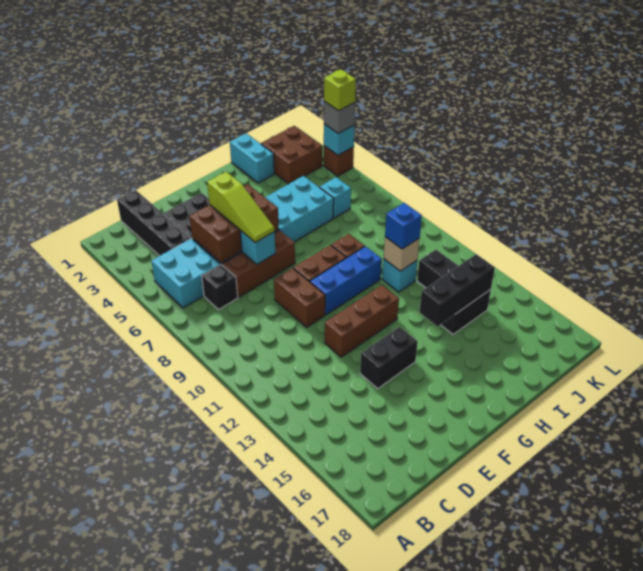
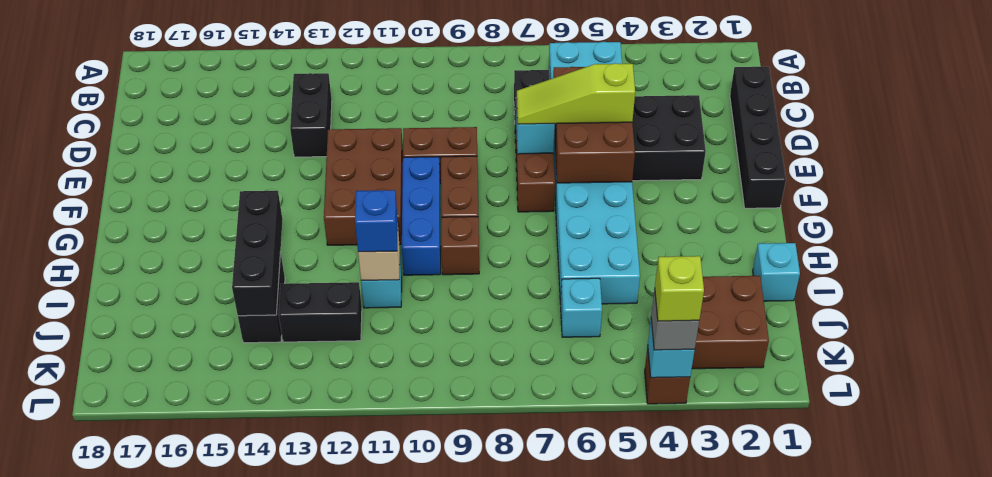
black 1x4 brick [117,190,191,256] -> black 1x4 brick turned to [730,66,786,208]
brown 1x3 brick [325,285,399,357] -> brown 2x3 brick [324,128,403,245]
black 1x2 brick [360,327,418,389] -> black 1x2 brick moved to [290,73,332,157]
cyan 1x2 brick [230,133,274,183] -> cyan 1x1 brick [753,243,800,301]

